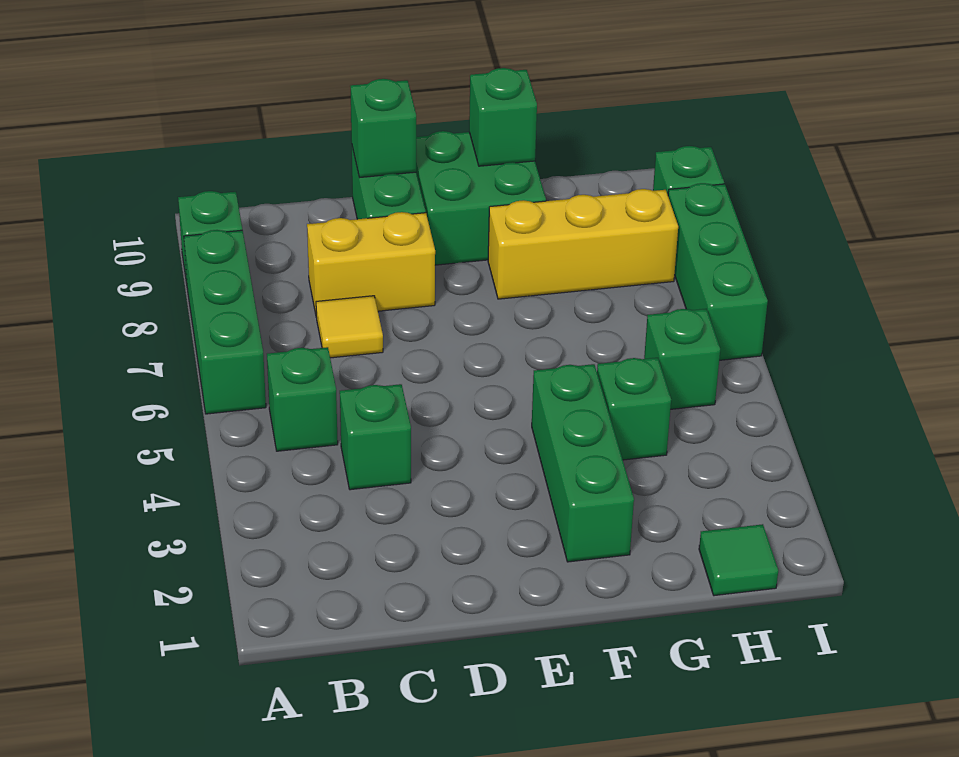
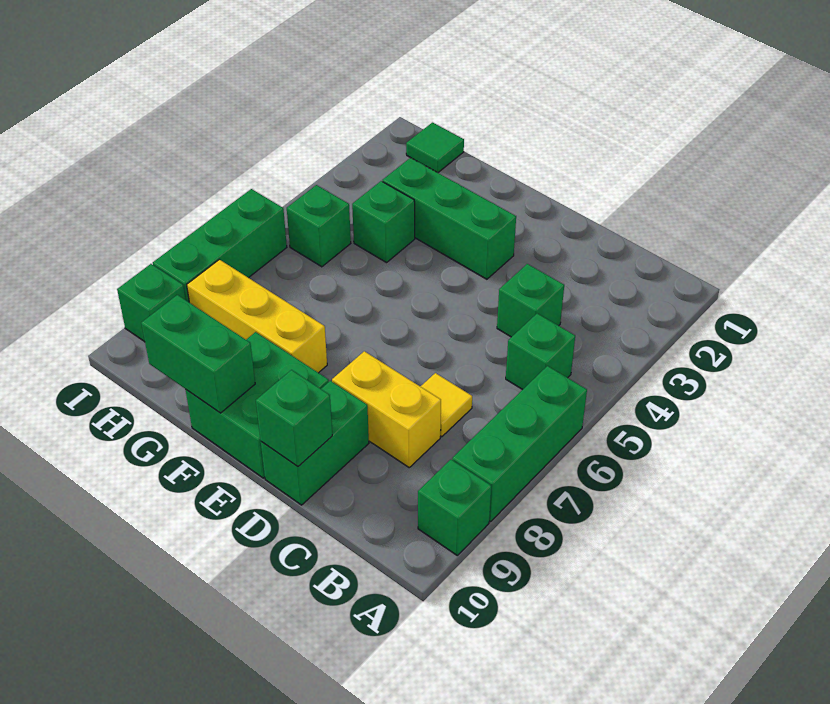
green 1x3 brick [532,364,634,562] -> green 1x3 brick turned to [383,158,516,279]
green 1x1 brick [469,68,537,166] -> green 1x2 brick [141,295,255,413]

